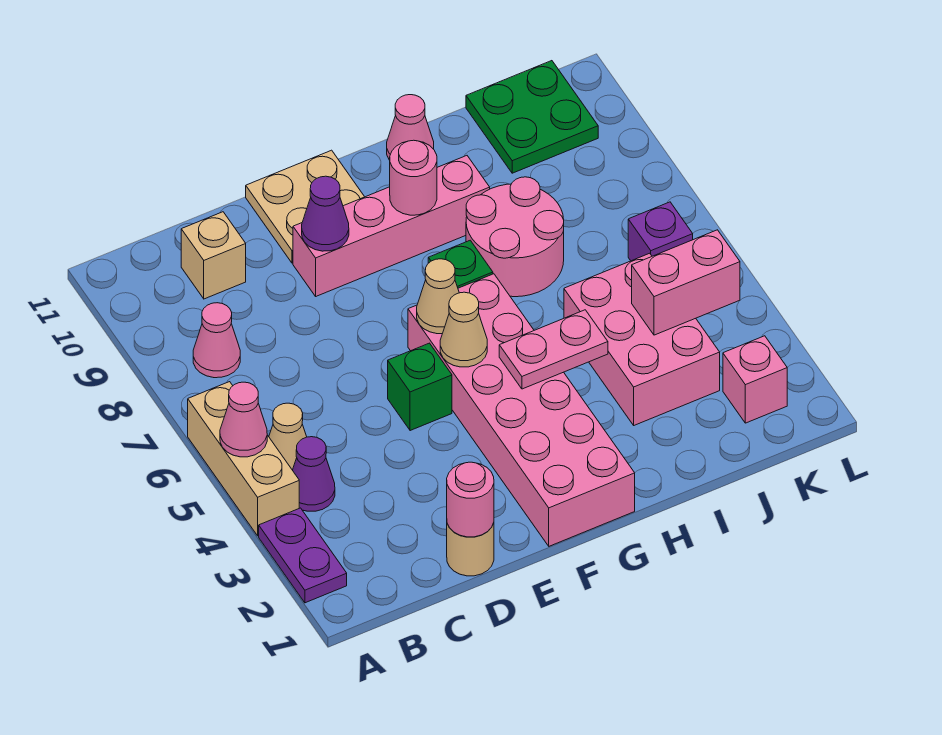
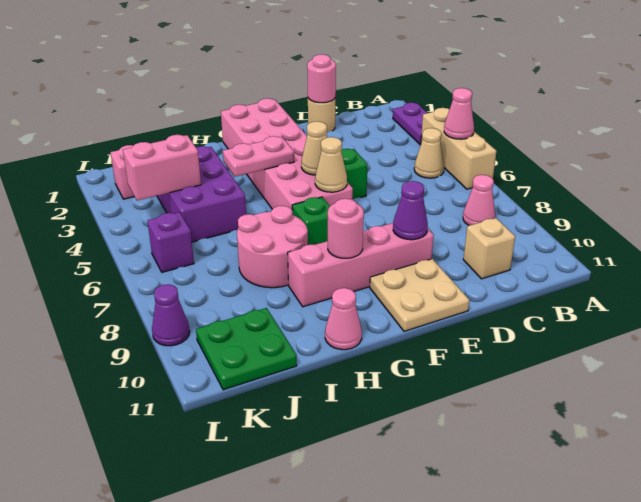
purple 1x1 cone [293,437,335,511] -> purple 1x1 cone moved to [152,284,190,346]
pink 2x3 brick [564,253,720,425] -> purple 2x3 brick [157,146,246,242]

